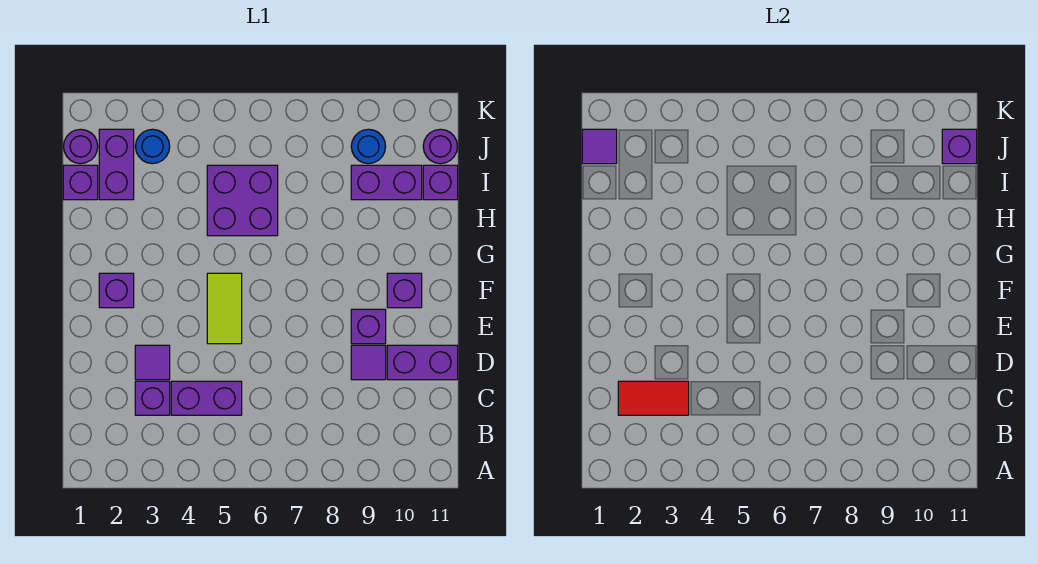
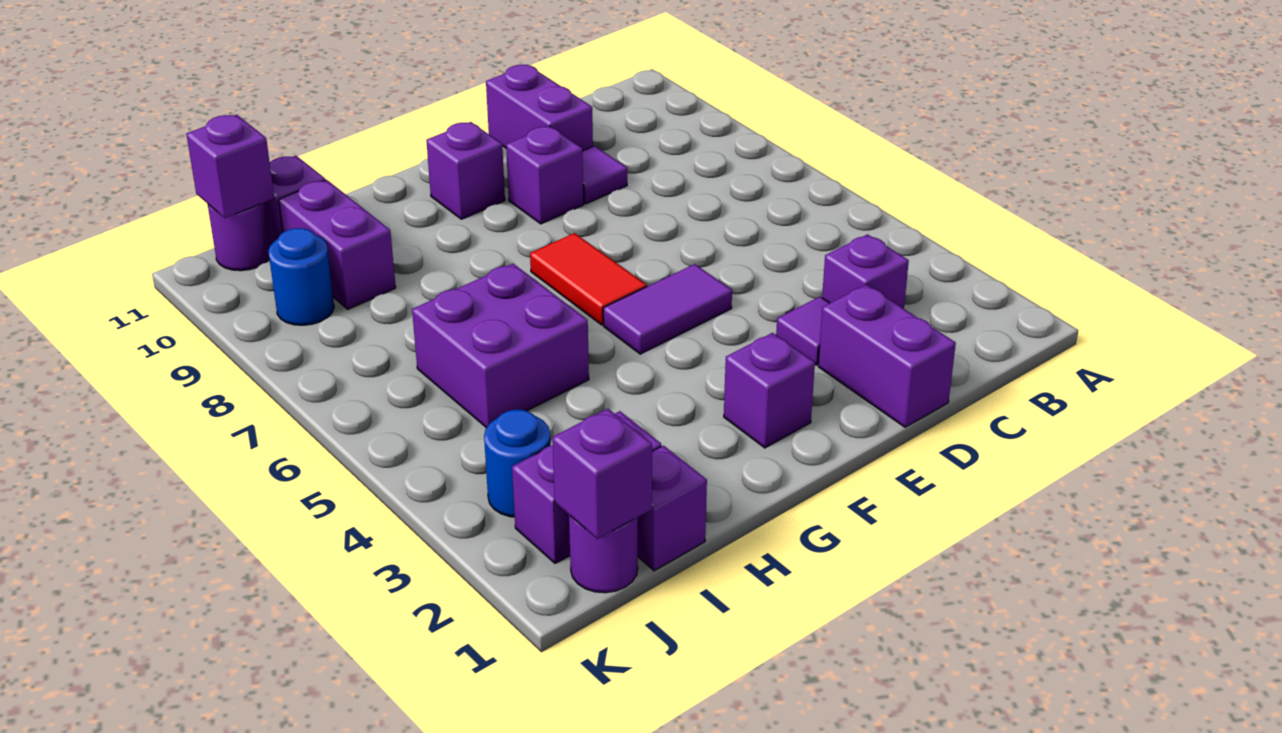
red 1x2 tile [618,381,689,415] -> red 1x2 tile moved to [530,233,647,325]
purple 1x2 brick [171,381,242,415] -> purple 1x2 brick moved to [818,285,956,427]
lime 1x2 tile [207,273,242,344] -> purple 1x2 tile [603,264,732,354]
purple 1x1 tile [582,129,617,164] -> purple 1x1 brick [552,409,652,539]

